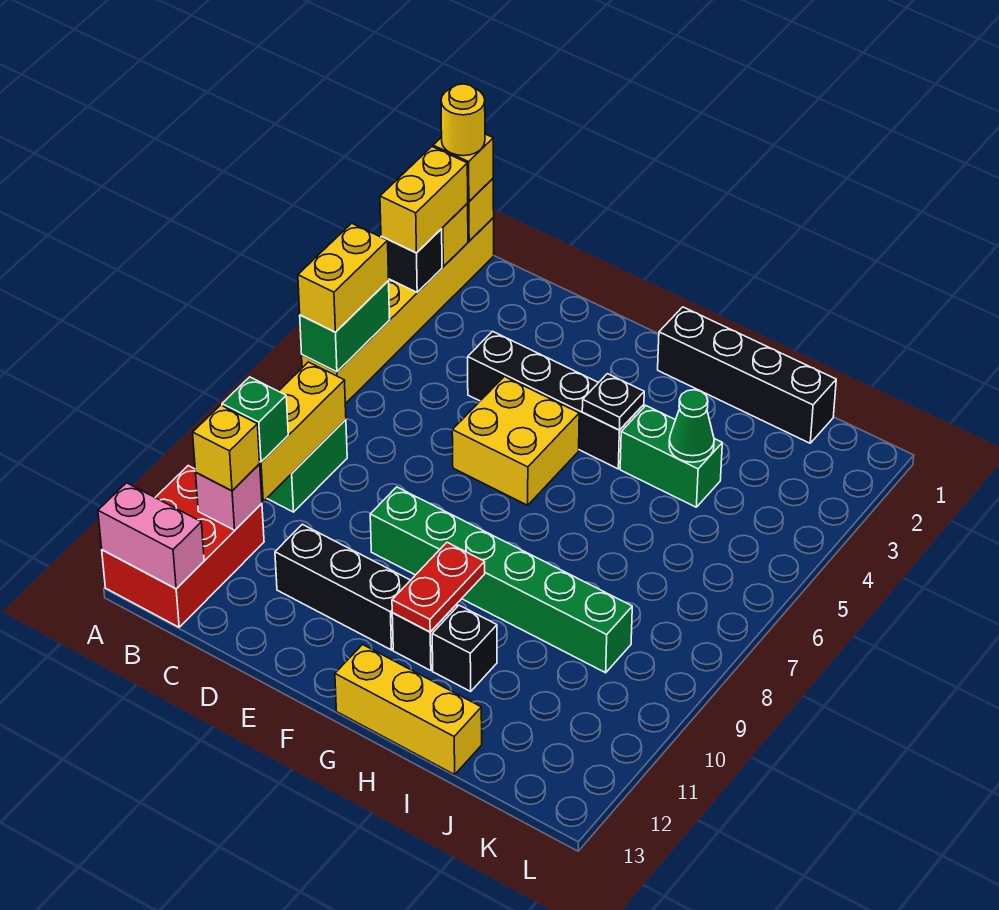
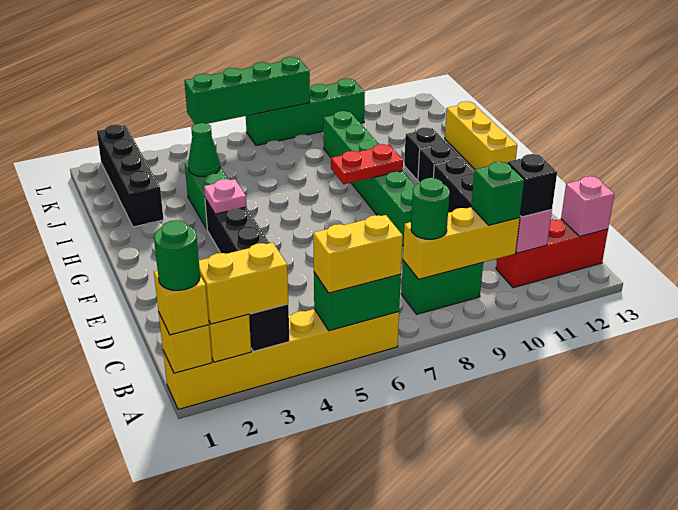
yellow 1x1 round brick [441,84,485,156] -> green 1x1 round brick [154,220,200,290]
red 2x3 brick [102,466,264,627] -> red 1x3 brick [496,219,608,288]
pink 1x2 brick [98,483,204,589] -> pink 1x1 brick [561,176,614,237]
none -> green 1x1 round brick [411,178,450,239]
yellow 1x1 brick [193,405,260,491] -> black 1x1 brick [507,154,557,217]
yellow 2x2 brick [452,376,579,505] -> none
black 1x4 brick [658,307,836,443] -> black 1x4 brick moved to [97,124,164,227]
black 1x1 plate [582,374,644,430] -> pink 1x1 plate [204,179,247,214]
red 1x2 plate [392,542,485,632] -> red 1x2 plate moved to [331,144,403,184]
none -> green 1x4 brick [184,57,310,124]
none -> green 1x4 brick [246,79,365,146]

